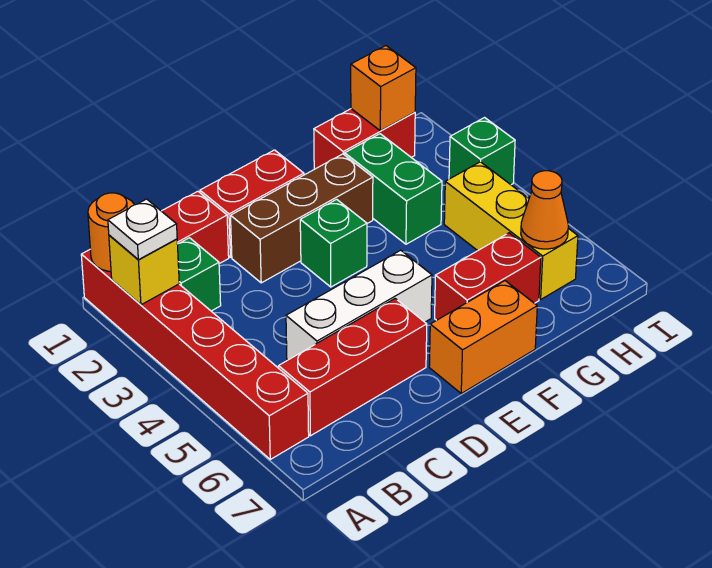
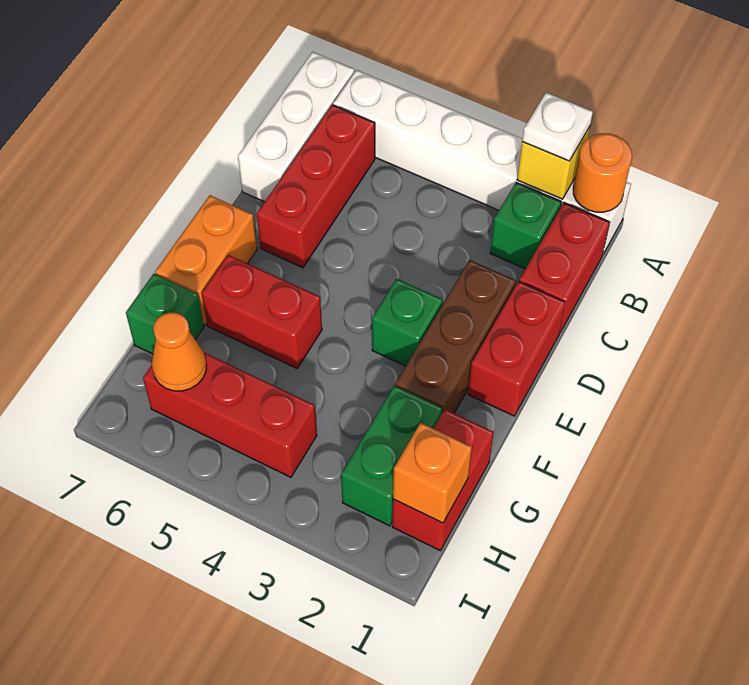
red 1x6 brick [81,250,309,459] -> white 1x6 brick [333,70,631,254]
white 1x3 brick [286,250,432,360] -> white 1x3 brick moved to [238,52,354,202]
red 1x2 brick [435,233,541,320] -> red 1x2 brick turned to [202,255,322,368]
green 1x2 brick [345,134,442,244] -> green 1x2 brick turned to [341,386,442,526]
yellow 1x3 brick [444,162,578,299] -> red 1x3 brick [143,353,317,477]
green 1x1 brick [449,118,515,185] -> green 1x1 brick moved to [126,274,204,354]

